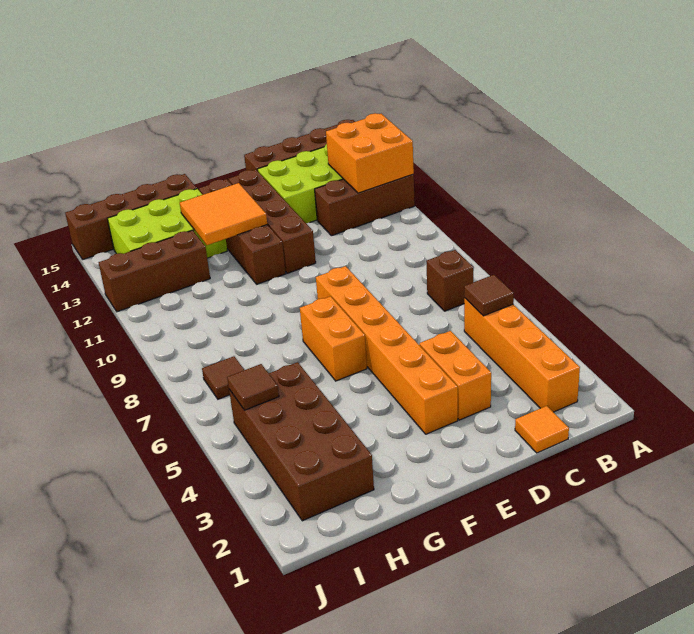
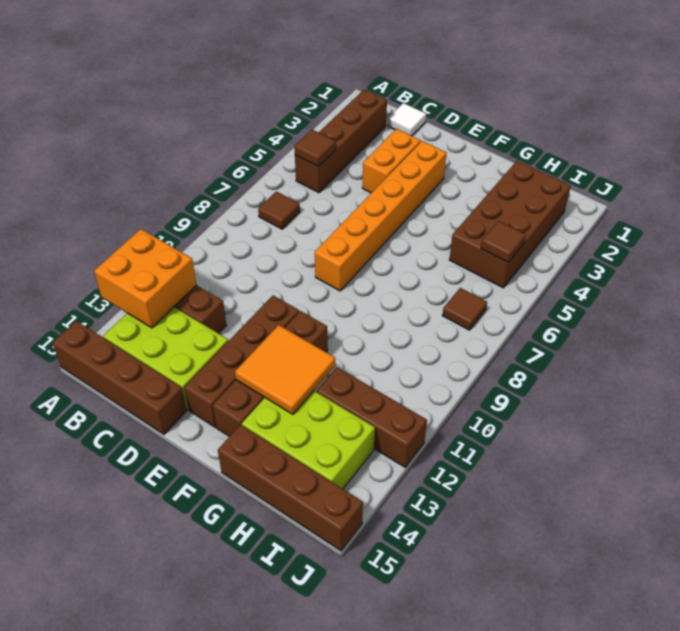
orange 1x4 brick [464,298,580,412] -> brown 1x4 brick [295,90,387,193]
brown 1x1 brick [426,250,473,311] -> brown 1x1 tile [258,191,300,229]
orange 1x1 tile [515,406,569,453] -> white 1x1 tile [388,103,426,136]
orange 1x2 brick [300,296,367,381] -> none

